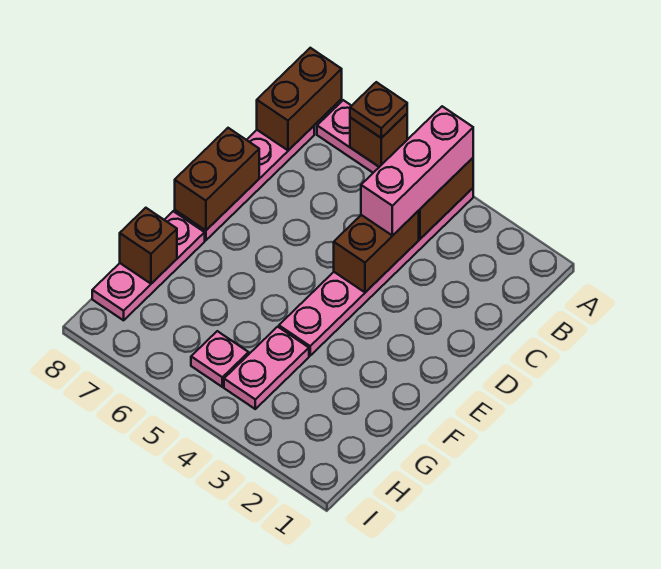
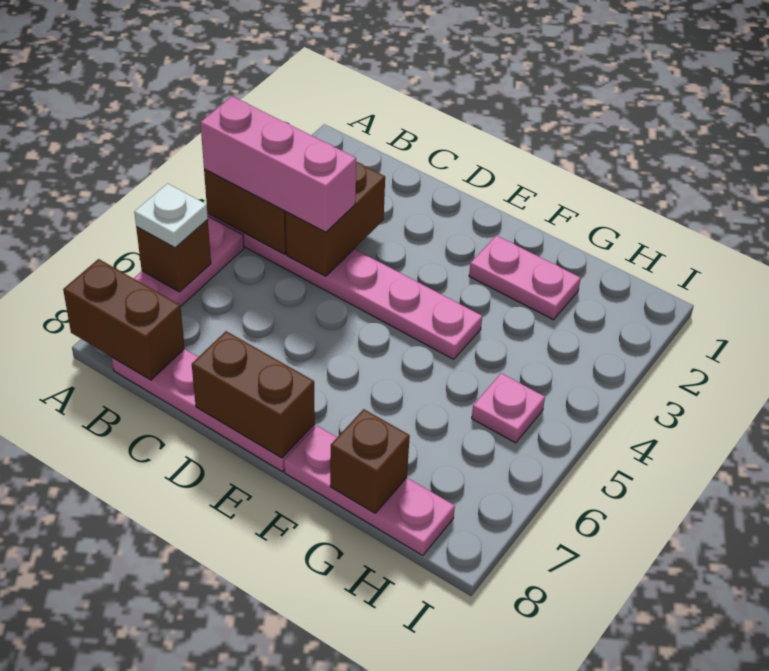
brown 1x1 plate [350,82,407,138] -> white 1x1 plate [134,184,208,248]
brown 1x2 brick [334,211,419,292] -> brown 1x2 brick turned to [286,162,385,276]
pink 1x2 plate [224,327,309,409] -> pink 1x2 plate moved to [469,235,581,320]

